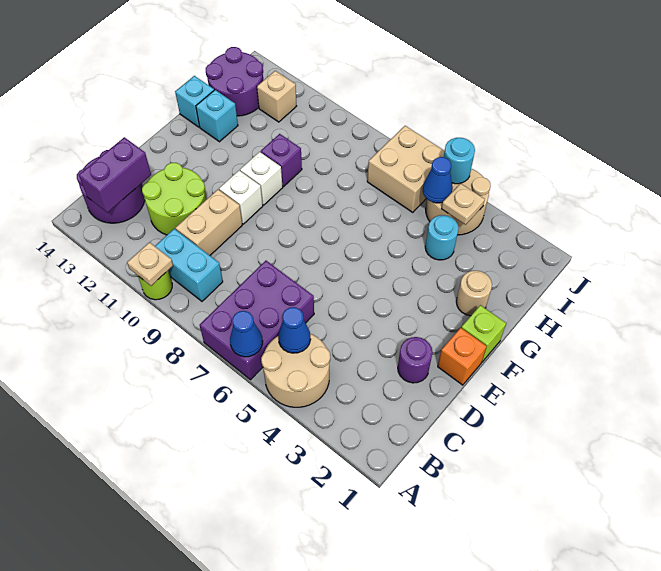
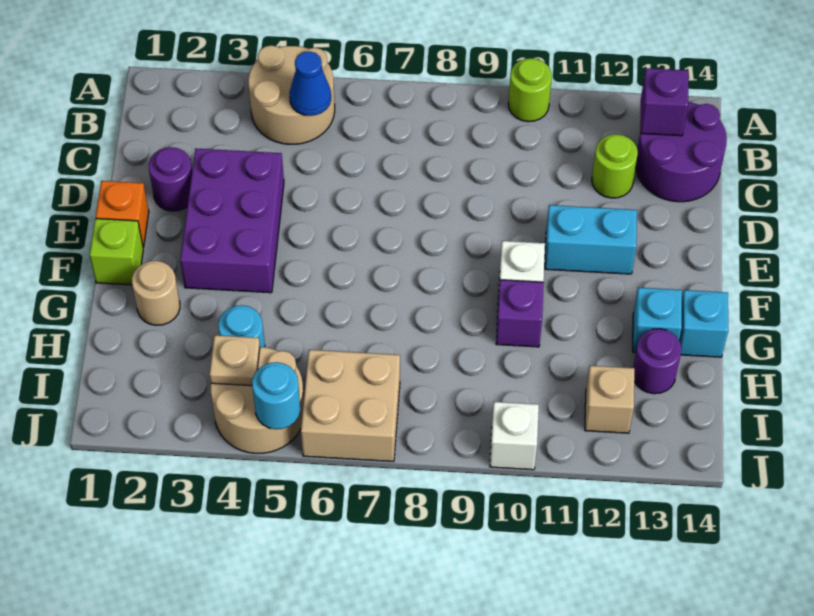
purple 2x3 brick [200,261,314,380] -> purple 2x3 brick moved to [180,149,284,293]
blue 1x1 cone [230,311,263,357] -> none
tan 1x1 plate [127,242,173,286] -> none
cyan 1x2 brick [155,229,223,301] -> cyan 1x2 brick moved to [545,205,637,274]
purple 1x2 brick [79,137,151,212] -> purple 1x1 brick [640,68,688,136]
tan 1x2 brick [175,190,242,255] -> none
lime 2x2 round brick [142,163,207,235] -> lime 1x1 round brick [592,134,638,198]
white 1x1 brick [219,171,263,224] -> white 1x1 brick moved to [490,402,539,470]
purple 2x2 round brick [206,47,263,116] -> purple 1x1 round brick [633,329,682,394]
blue 1x1 cone [423,157,453,203] -> none

